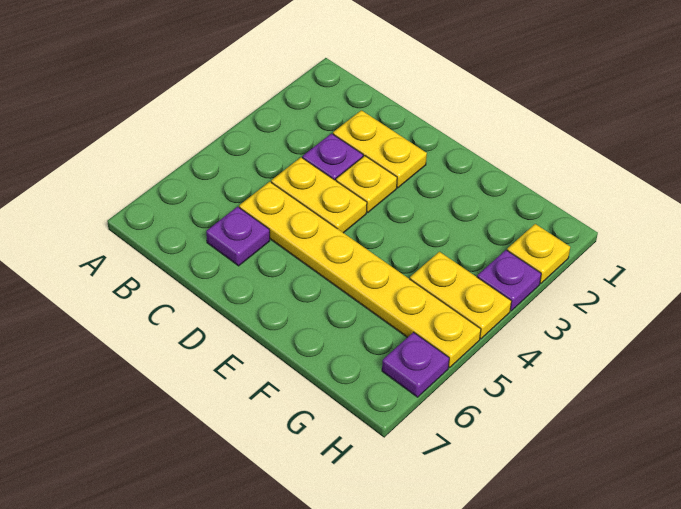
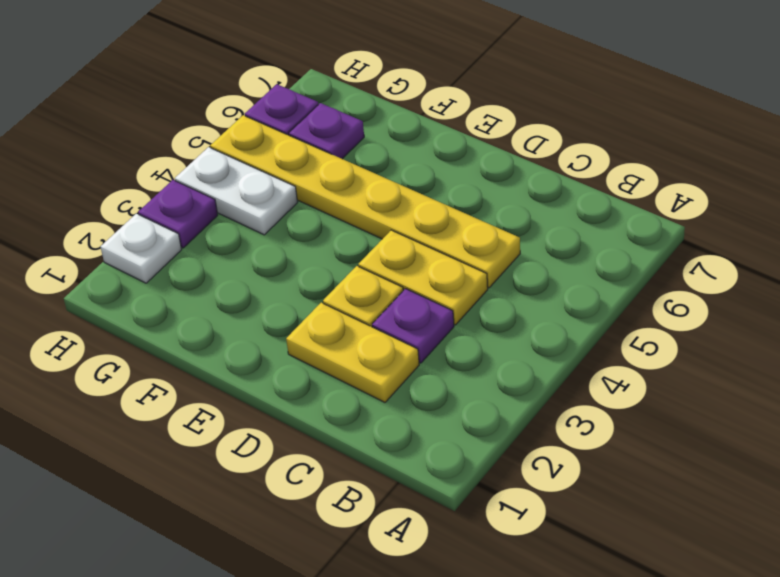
purple 1x1 plate [206,207,270,266] -> purple 1x1 plate moved to [289,103,364,159]
yellow 1x2 plate [410,252,512,339] -> white 1x2 plate [175,147,298,235]
yellow 1x1 plate [507,224,570,284] -> white 1x1 plate [101,214,182,283]

